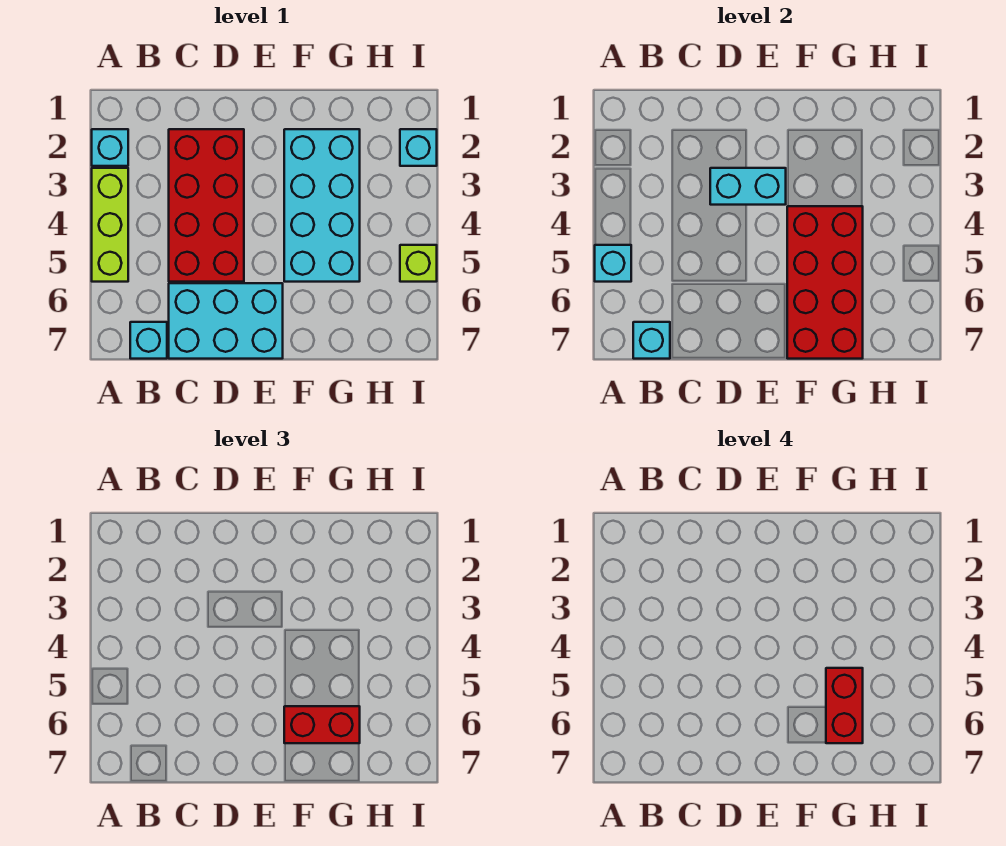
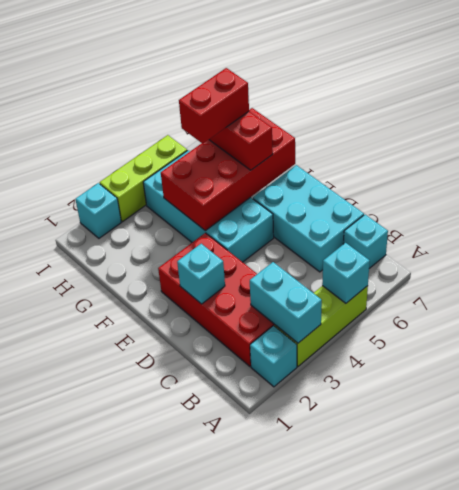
cyan 1x1 brick [633,322,670,359] -> cyan 1x1 brick moved to [177,244,225,304]
red 2x4 brick [169,129,244,282] -> red 2x4 brick turned to [158,233,275,366]
cyan 1x2 brick [710,168,786,205] -> cyan 1x2 brick moved to [250,262,322,343]
cyan 2x4 brick [284,129,360,282] -> cyan 2x4 brick turned to [143,150,274,262]
lime 1x1 brick [400,245,437,282] -> lime 1x3 brick [100,135,187,222]

